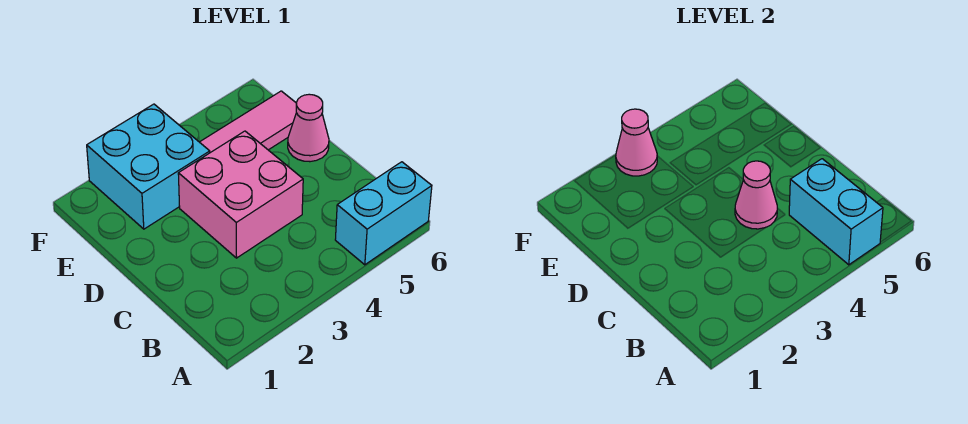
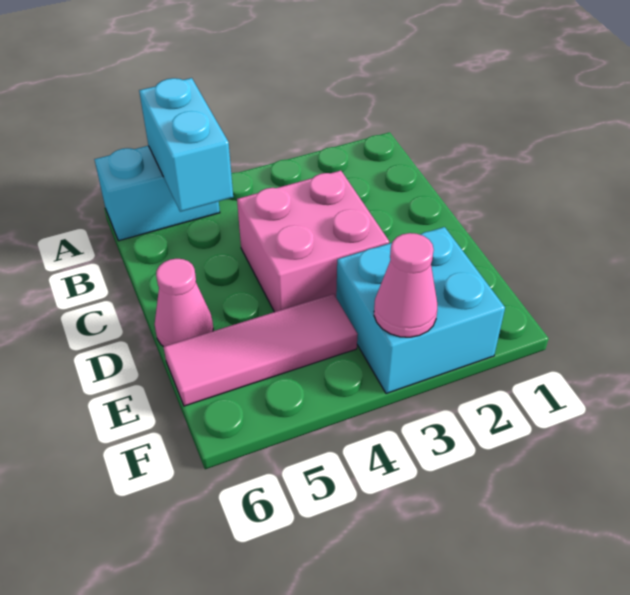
pink 1x1 cone [735,161,777,229] -> none

